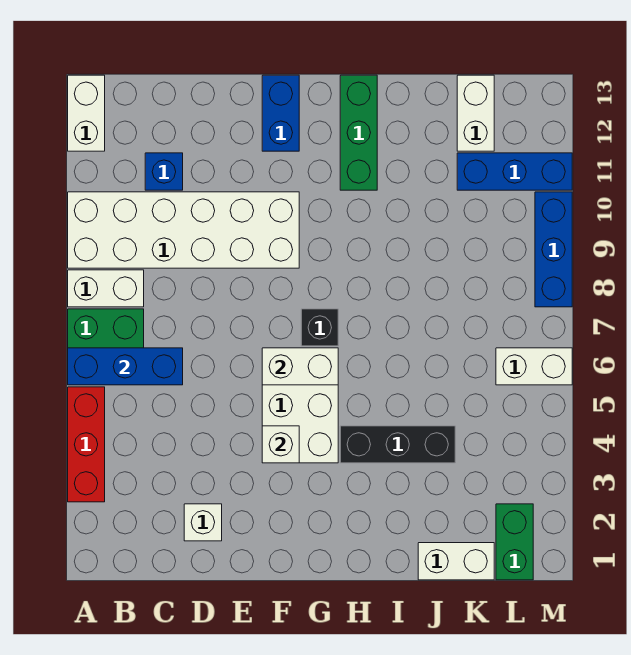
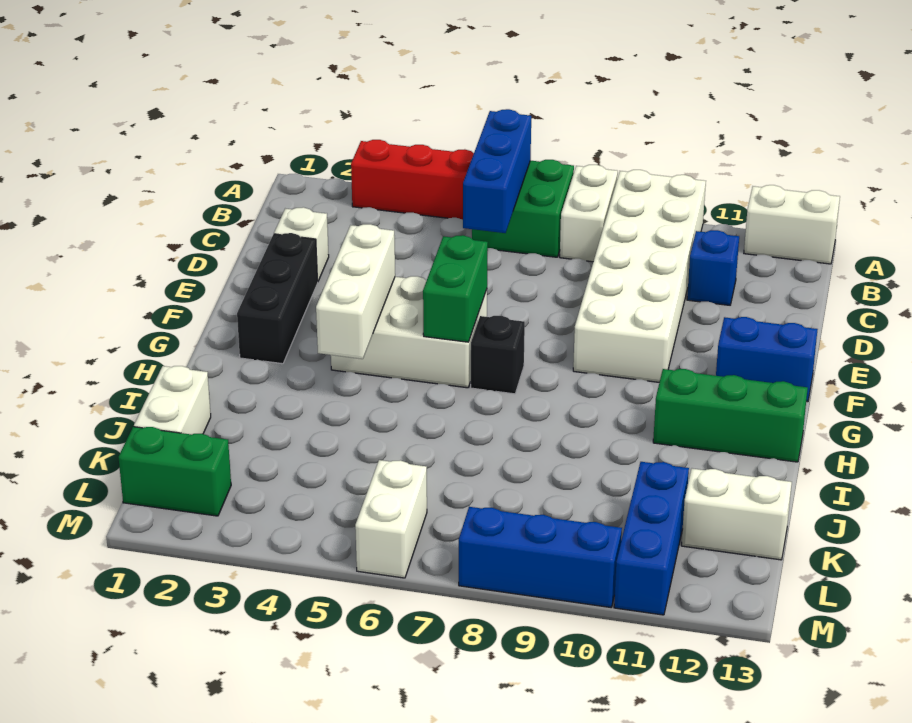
white 1x1 brick [262,426,299,463] -> white 1x3 brick [316,224,395,359]
white 1x2 brick [262,348,338,385] -> green 1x2 brick [423,235,488,342]
black 1x3 brick [340,426,455,463] -> black 1x3 brick moved to [237,233,318,364]

